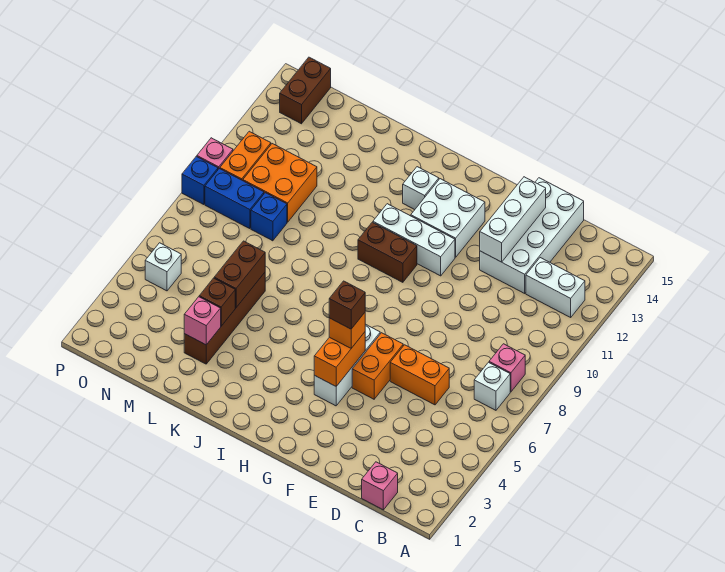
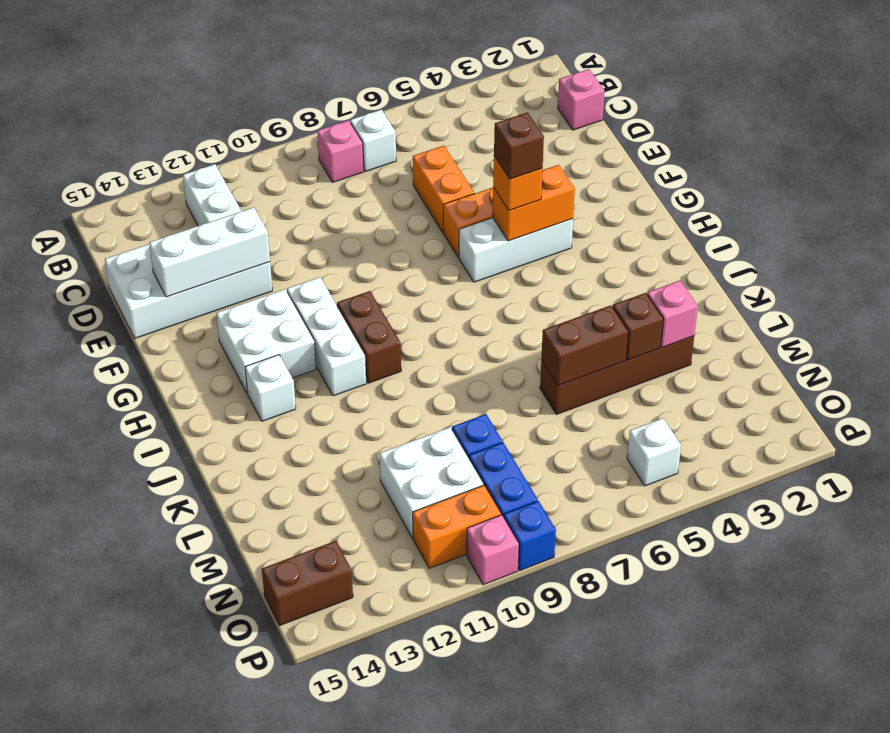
orange 2x2 brick [243,144,317,222] -> white 2x2 brick [380,427,484,538]

